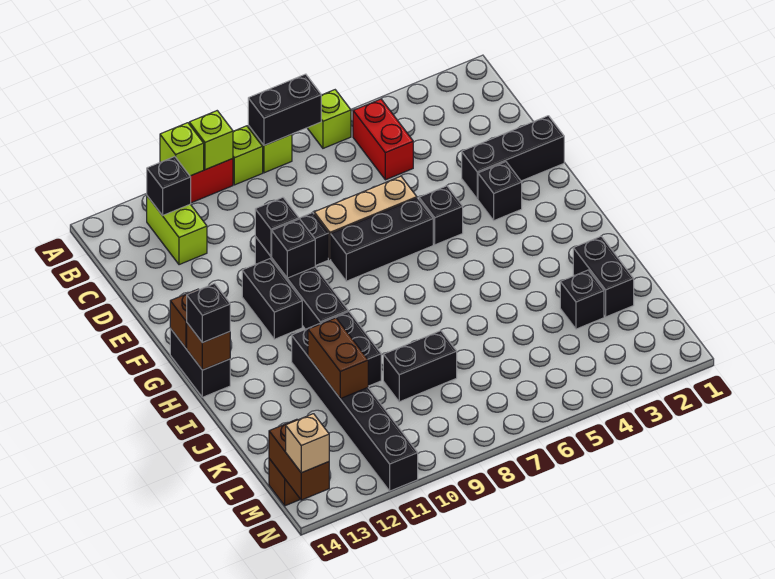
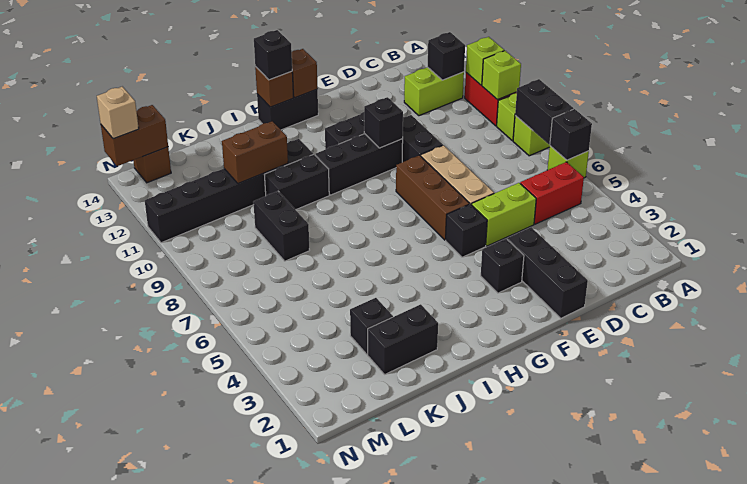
none -> lime 1x2 brick [472,183,536,246]
black 1x1 brick [255,197,299,256] -> black 1x1 brick moved to [550,109,592,160]
black 1x3 brick [331,198,433,281] -> brown 1x3 brick [396,155,470,240]

